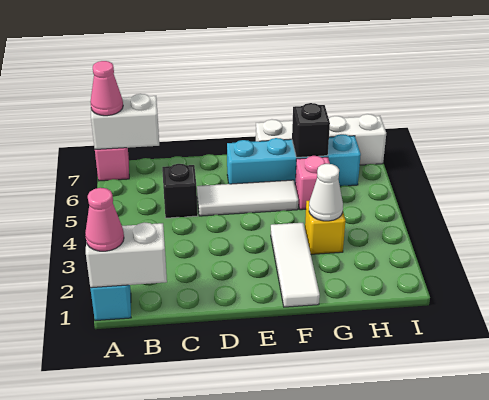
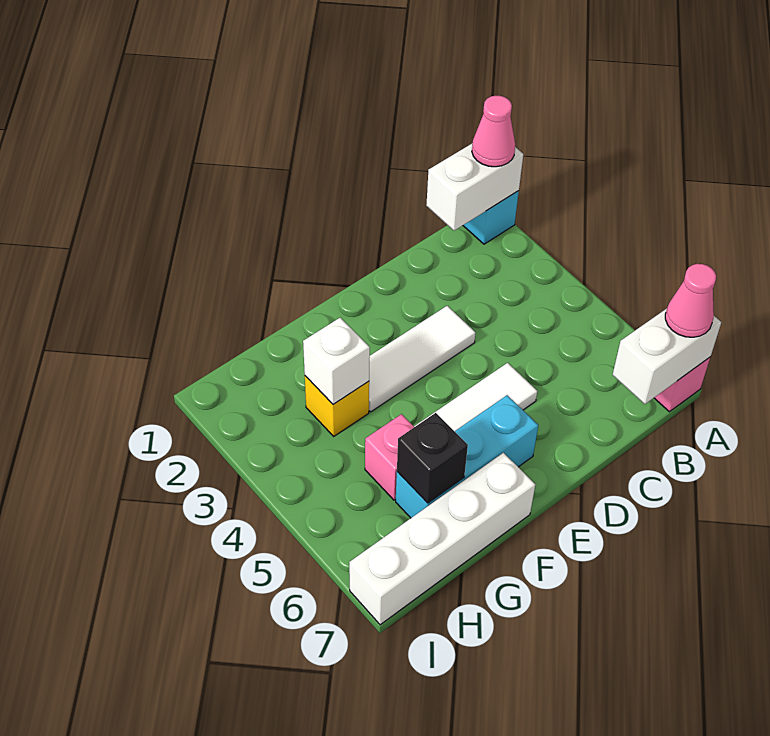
black 1x1 brick [162,164,198,218] -> none
cyan 1x4 brick [227,134,361,186] -> cyan 1x3 brick [396,395,538,518]
white 1x3 tile [271,223,320,307] -> white 1x3 tile turned to [369,306,475,412]
white 1x1 cone [309,164,343,221] -> white 1x1 brick [303,318,370,404]

